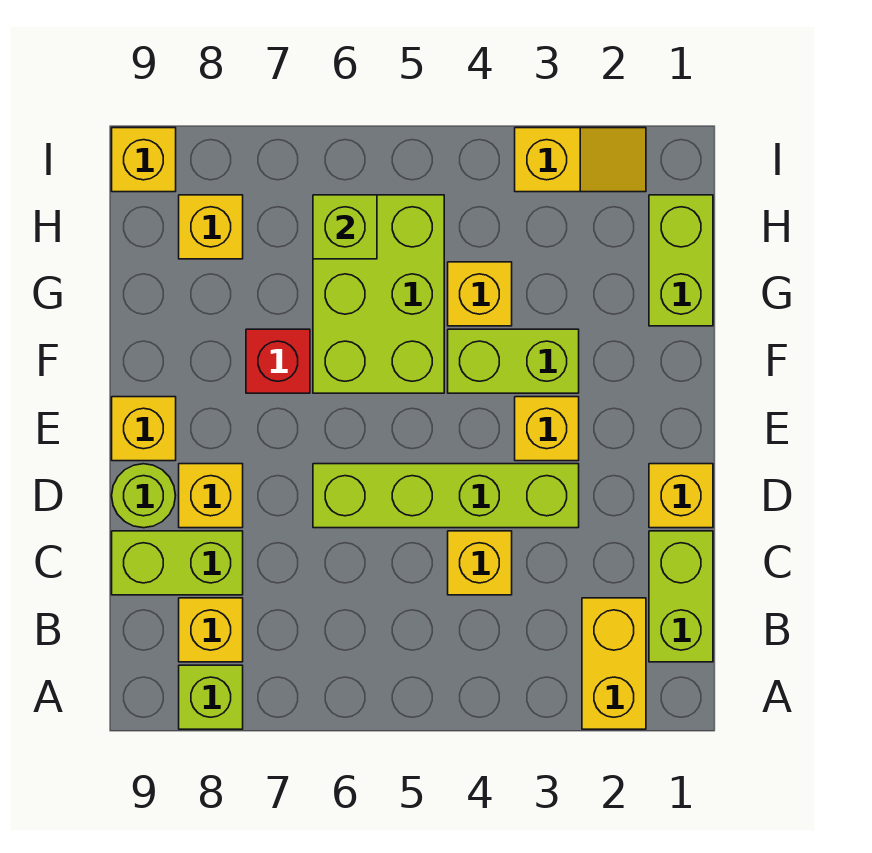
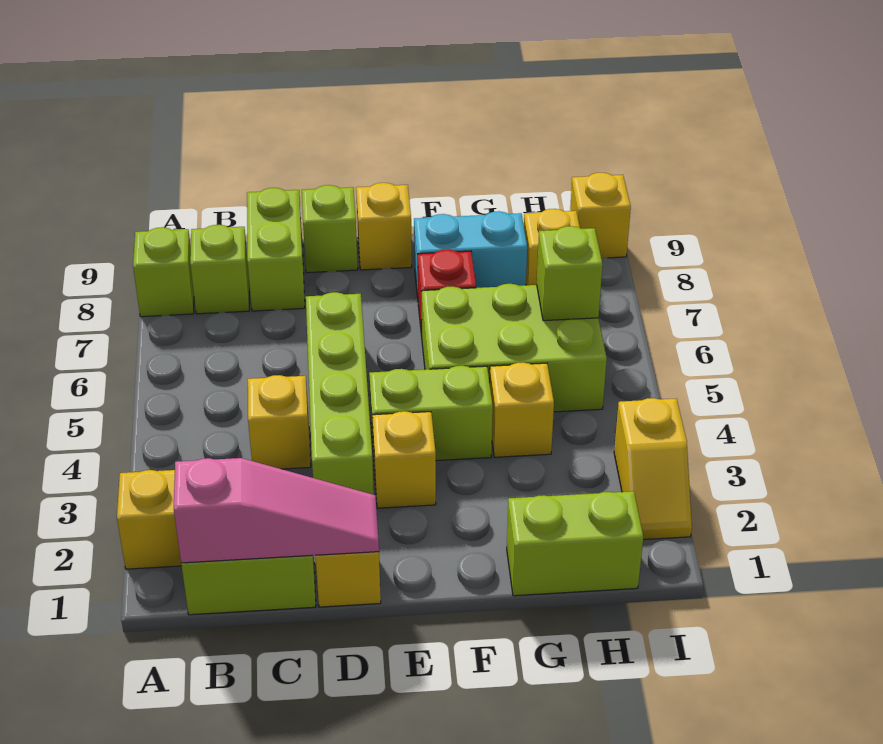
none -> pink 1x3 slope [174,458,379,563]
yellow 1x1 brick [179,598,243,662] -> lime 1x1 brick [190,225,249,314]
yellow 1x1 brick [179,464,243,528] -> none
lime 1x1 round brick [112,464,176,528] -> lime 1x1 brick [302,185,358,273]
lime 1x2 brick [448,329,579,393] -> lime 1x2 brick turned to [369,366,493,461]
none -> cyan 1x2 brick [414,211,527,297]

